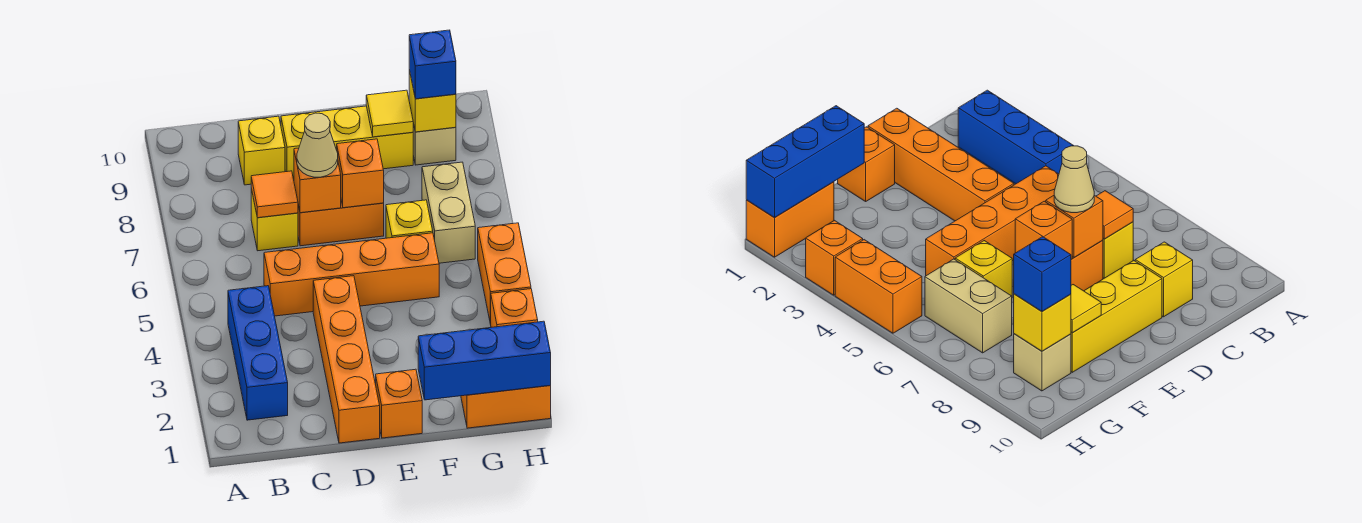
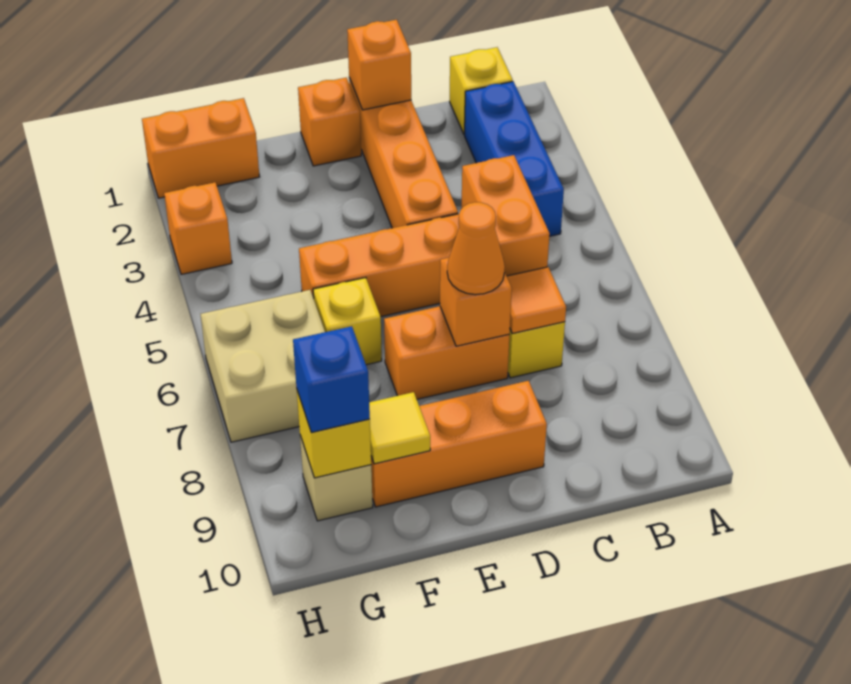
yellow 1x1 brick [238,116,285,185] -> yellow 1x1 brick moved to [450,47,513,135]
tan 1x1 cone [297,113,338,177] -> orange 1x1 cone [447,202,505,295]
yellow 1x3 brick [281,106,413,179] -> orange 1x3 brick [371,381,547,507]
orange 1x1 brick [337,139,384,208] -> orange 1x1 brick moved to [347,20,411,110]
blue 1x3 brick [418,321,551,400] -> none
tan 1x2 brick [422,162,475,263] -> tan 2x2 brick [200,290,325,442]
orange 1x2 brick [478,223,531,324] -> orange 1x2 brick moved to [461,155,550,276]

